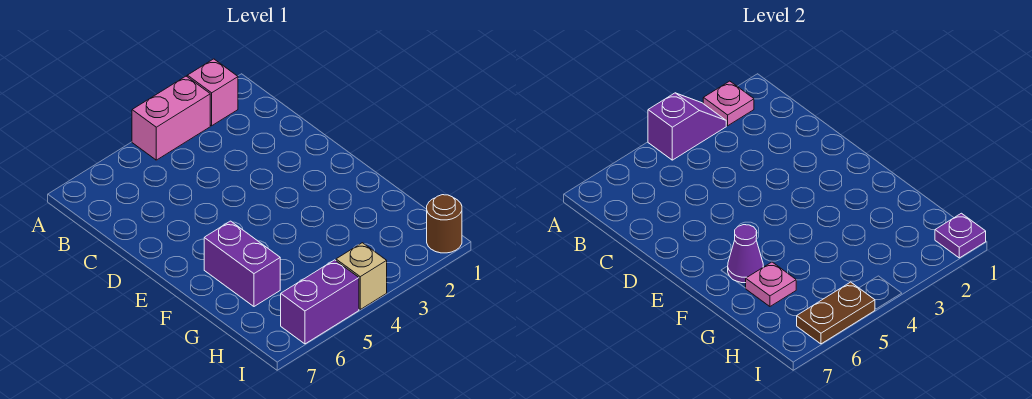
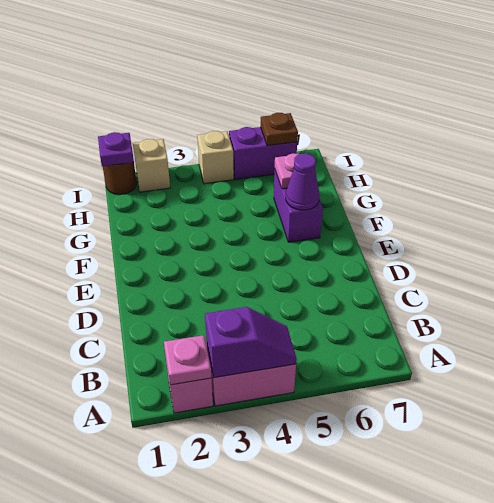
purple 1x2 slope [648,93,726,160] -> purple 1x2 slope turned to [205,307,297,378]
none -> tan 1x1 brick [133,139,170,192]
brown 1x2 plate [797,282,875,344] -> brown 1x1 plate [261,113,298,146]

